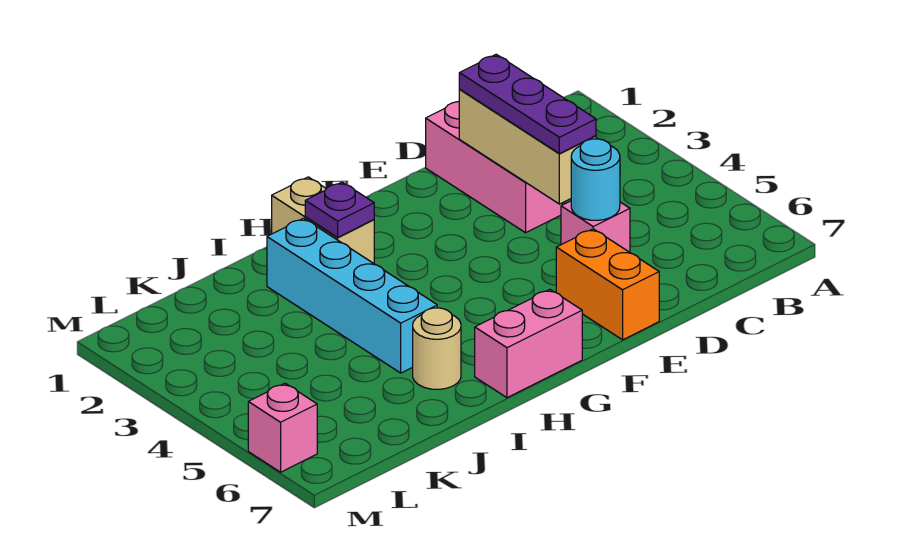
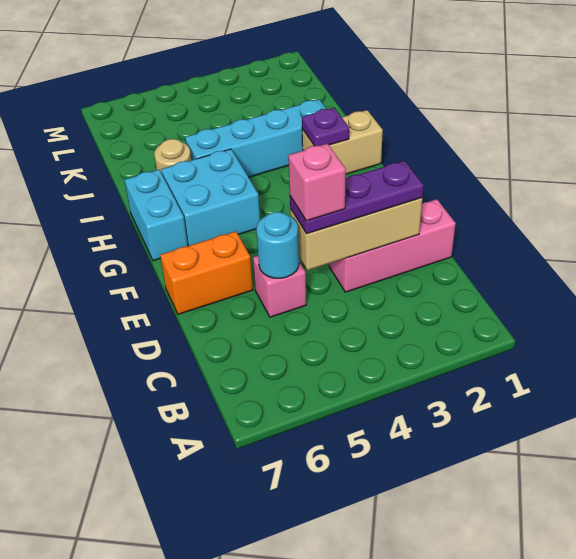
none -> cyan 2x2 brick [161,149,260,246]
pink 1x2 brick [475,290,582,398] -> cyan 1x2 brick [125,170,188,261]
pink 1x1 brick [248,383,317,472] -> pink 1x1 brick moved to [288,144,346,221]

